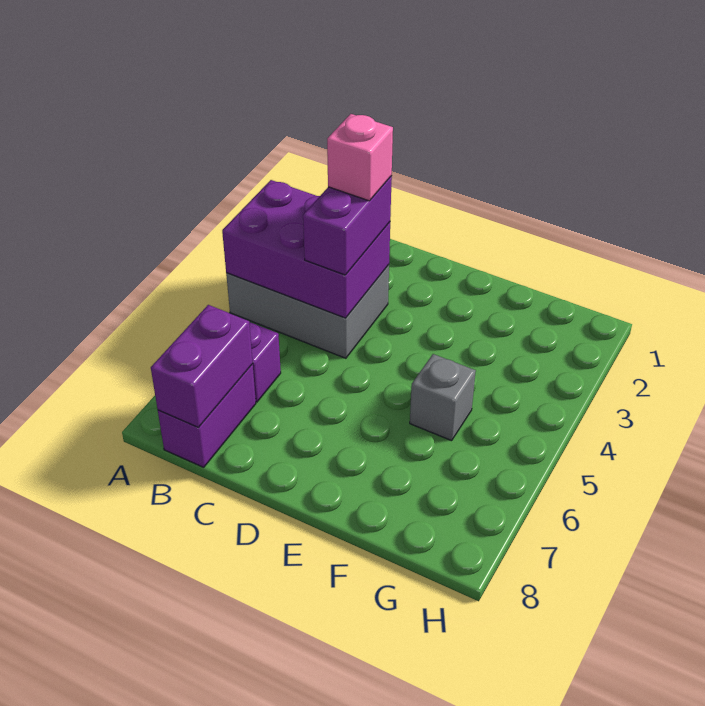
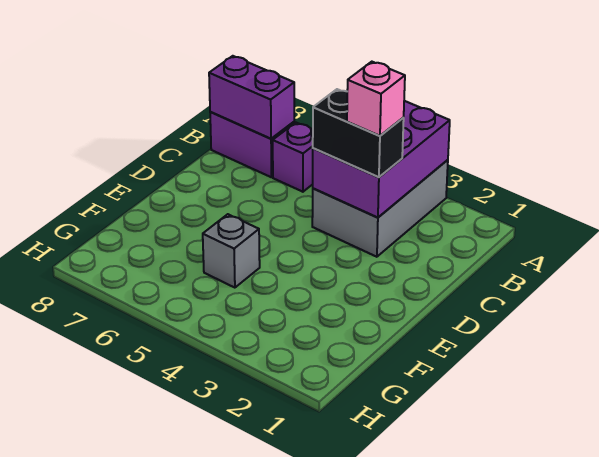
purple 1x2 brick [303,176,392,275] -> black 1x2 brick [313,89,404,177]

